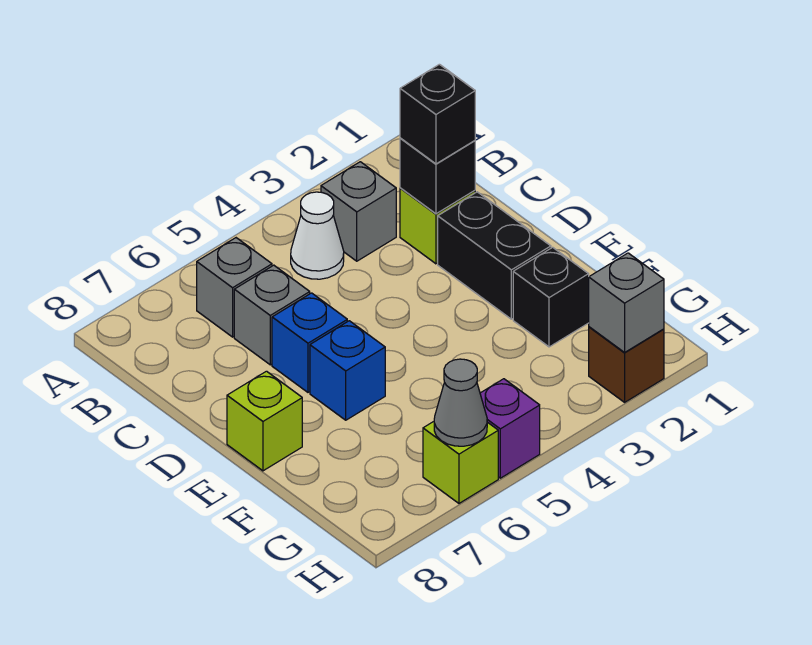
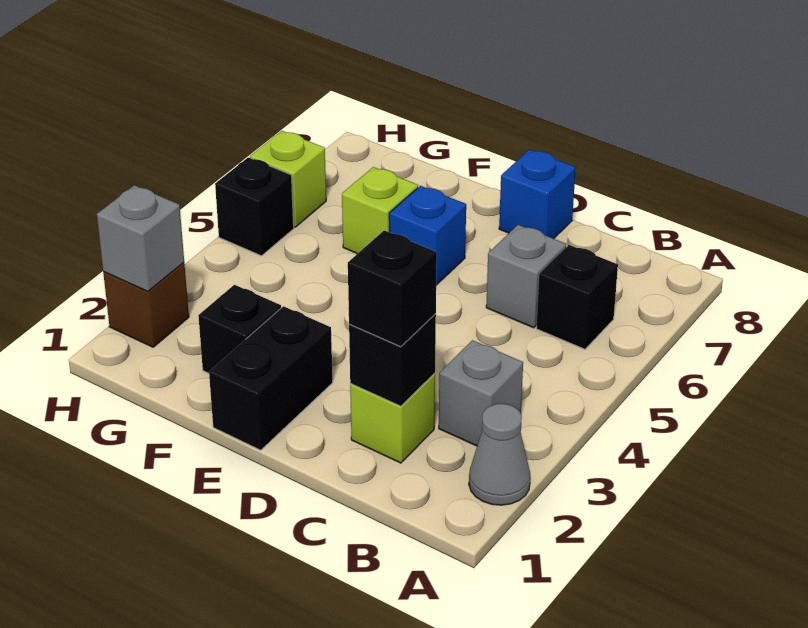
white 1x1 cone [291,192,344,279] -> none
grey 1x1 brick [197,238,272,337] -> black 1x1 brick [536,245,618,349]
black 1x2 brick [438,192,551,319] -> black 1x2 brick turned to [209,306,333,450]
blue 1x1 brick [272,293,347,392] -> blue 1x1 brick moved to [499,149,576,239]
lime 1x1 brick [227,371,302,471] -> lime 1x1 brick moved to [342,167,418,254]
purple 1x1 brick [480,379,540,478] -> black 1x1 brick [215,157,294,256]
grey 1x1 cone [434,359,487,446] -> grey 1x1 cone moved to [469,404,530,505]

